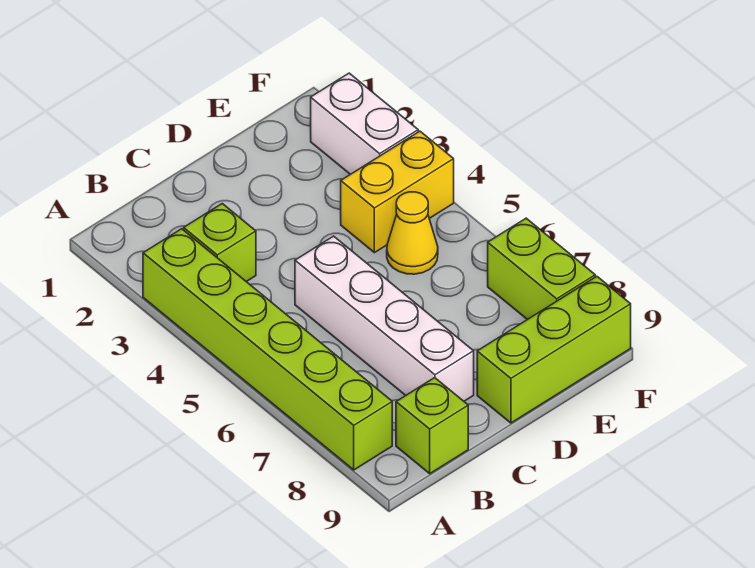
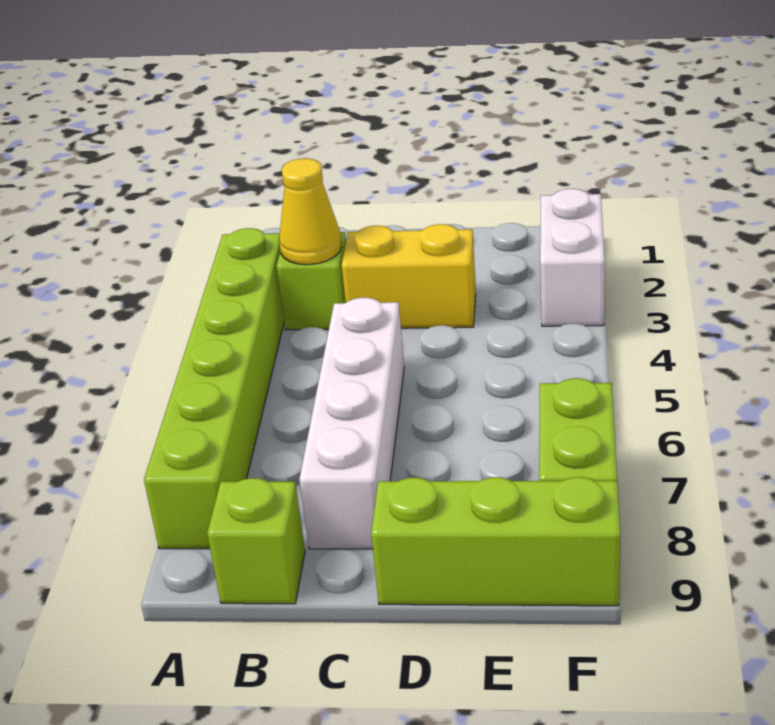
yellow 1x2 brick [341,131,454,253] -> yellow 1x2 brick moved to [342,224,476,328]
yellow 1x1 cone [387,192,438,274] -> yellow 1x1 cone moved to [279,158,342,265]

